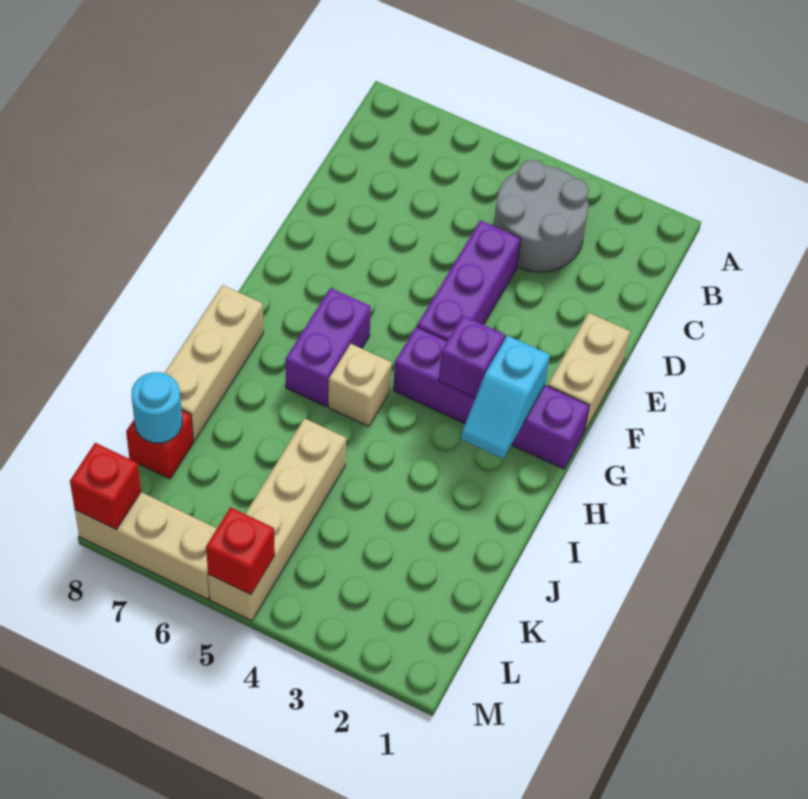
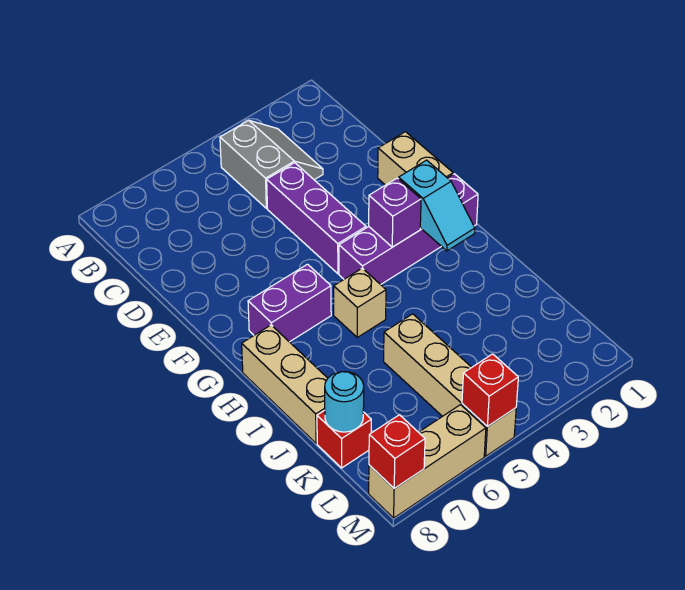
grey 2x2 round brick [494,160,589,272] -> grey 2x2 slope [220,120,323,208]
purple 1x2 brick [285,288,371,406] -> purple 1x2 brick turned to [248,264,331,342]

